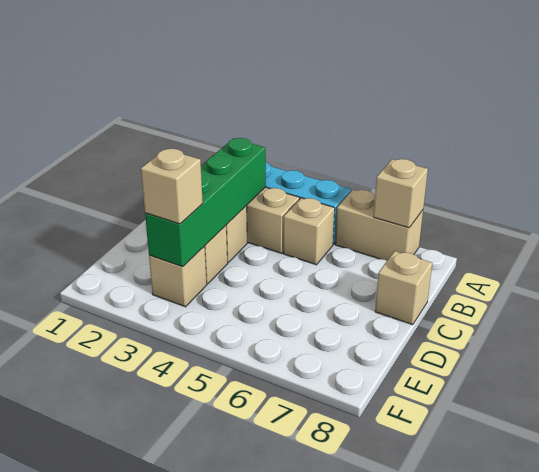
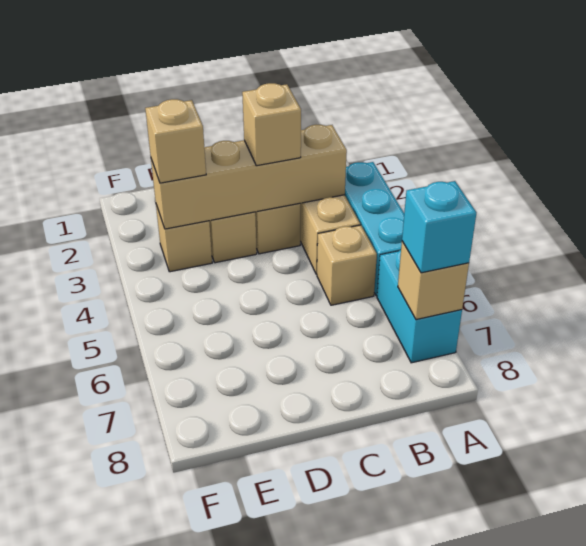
tan 1x2 brick [335,190,423,261] -> cyan 1x2 brick [377,250,462,363]
none -> cyan 1x1 brick [402,181,476,273]
green 1x4 brick [145,138,266,267] -> tan 1x4 brick [151,125,347,229]
tan 1x1 brick [375,251,432,325] -> tan 1x1 brick moved to [242,83,301,166]

